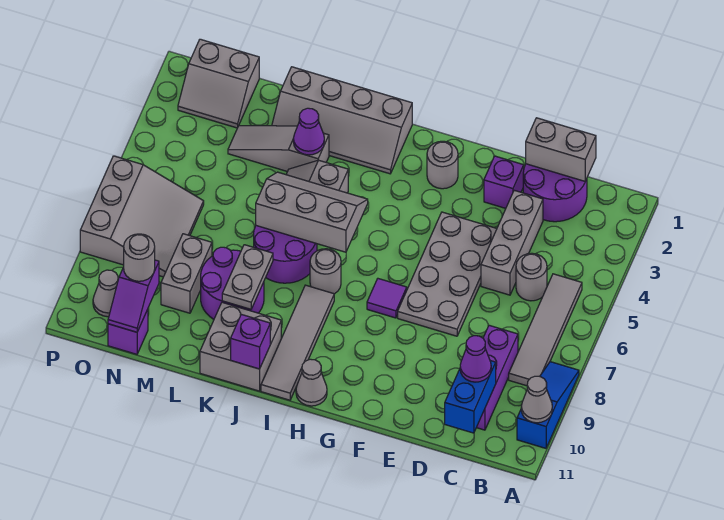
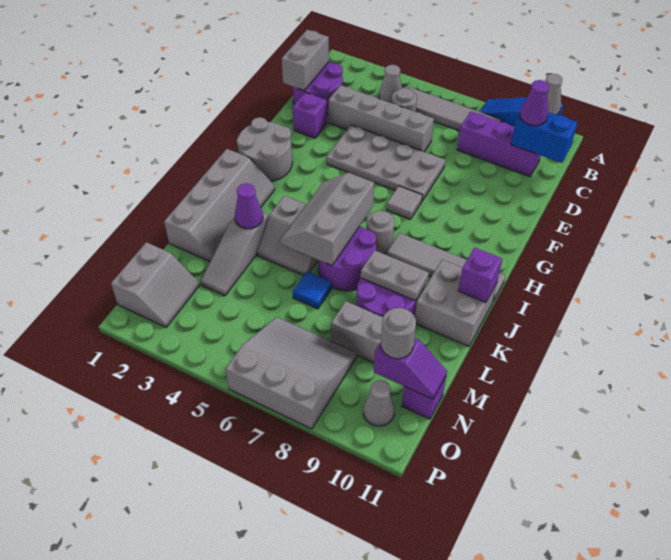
grey 1x3 brick [481,190,543,295] -> grey 1x4 brick [329,85,434,152]
grey 1x1 round brick [427,141,458,189] -> grey 2x2 round brick [237,117,292,182]
purple 1x1 tile [367,279,407,318] -> grey 1x1 tile [387,186,422,219]
grey 1x1 cone [296,359,327,406] -> grey 1x1 cone moved to [379,65,402,103]
none -> blue 1x1 tile [293,272,332,309]

